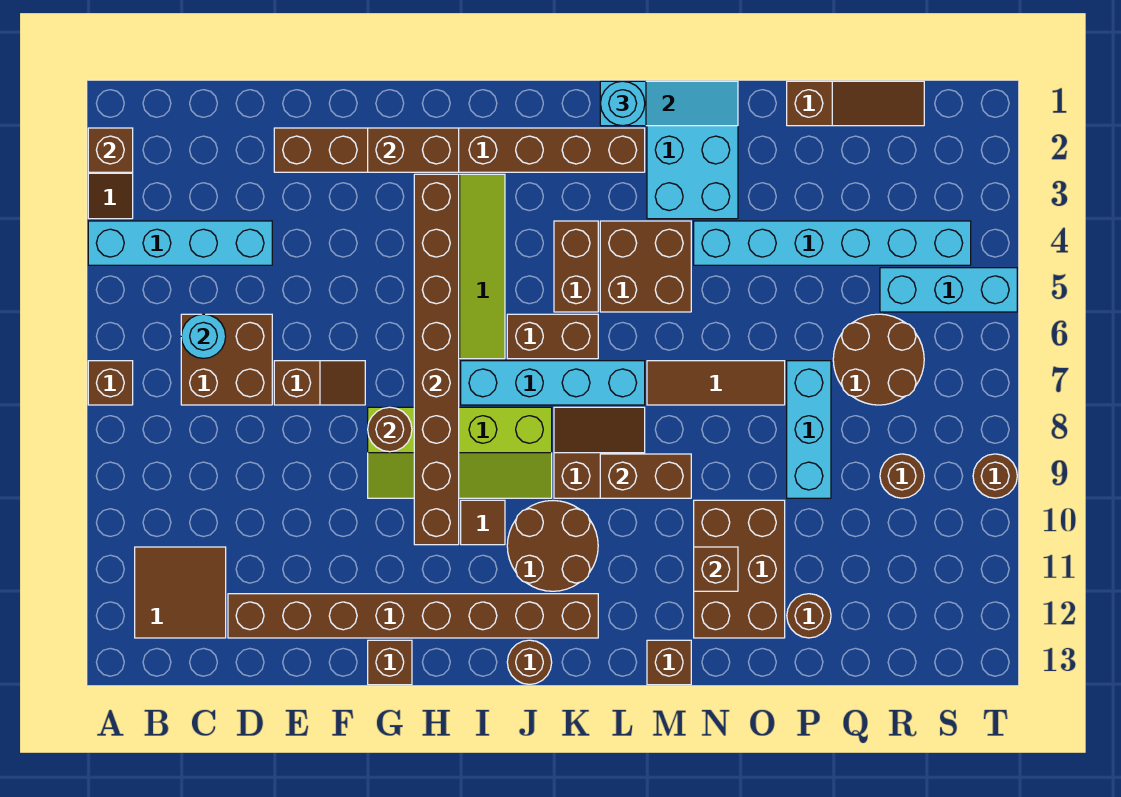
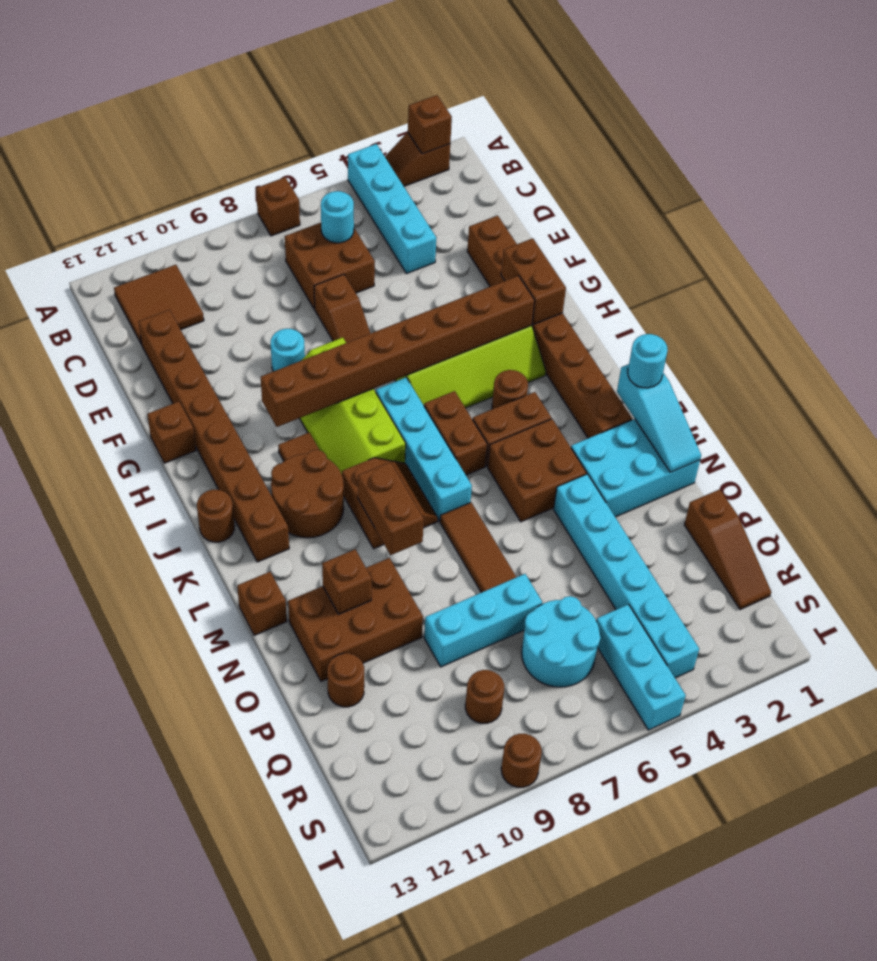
none -> cyan 1x1 round brick [271,329,305,372]
brown 1x1 round brick [368,407,412,452] -> brown 1x1 round brick moved to [492,370,528,409]
brown 2x2 round brick [833,314,924,405] -> cyan 2x2 round brick [522,596,601,687]

